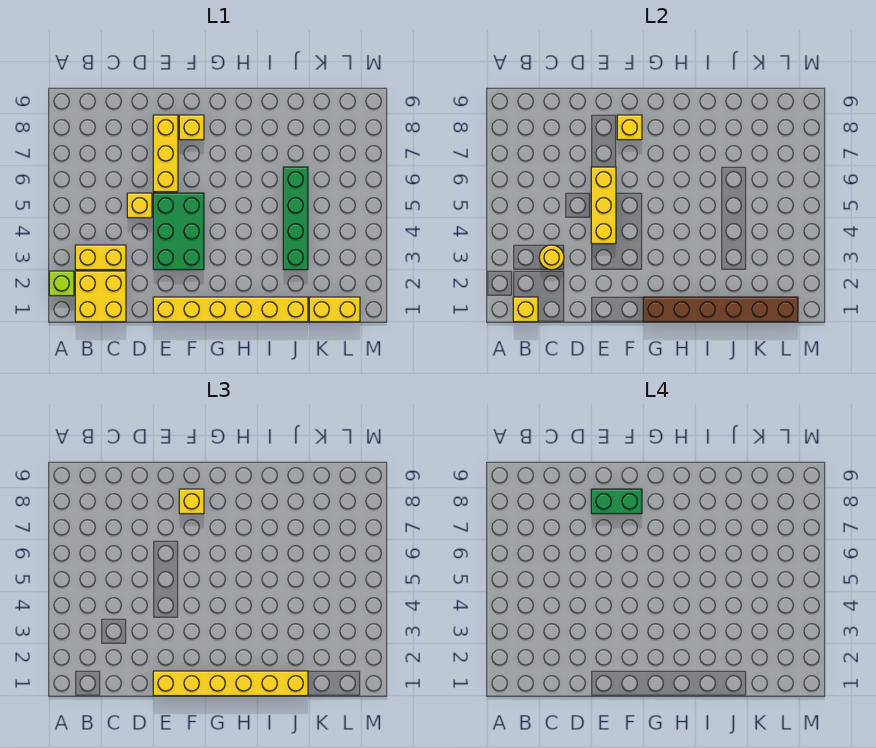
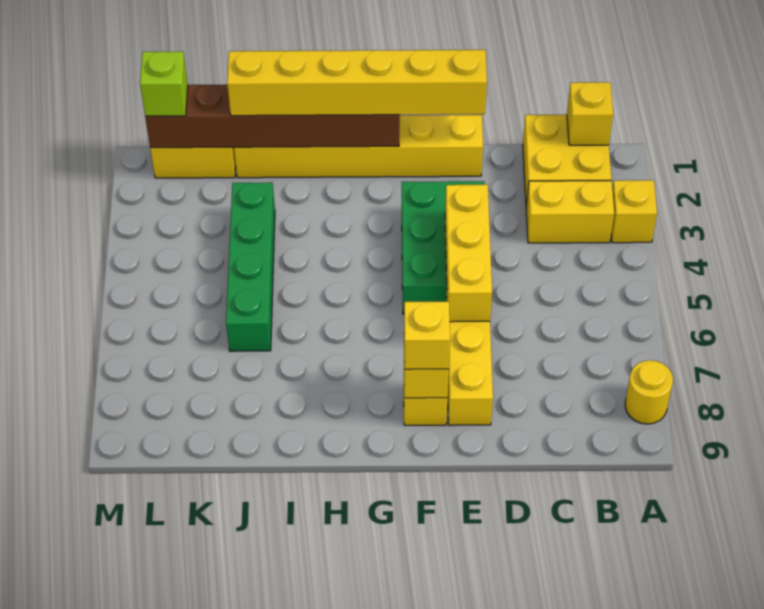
lime 1x1 brick [49,271,74,296] -> lime 1x1 brick moved to [140,51,188,116]
yellow 1x1 round brick [539,245,564,270] -> yellow 1x1 round brick moved to [625,360,673,424]
yellow 1x1 brick [127,193,152,218] -> yellow 1x1 brick moved to [611,180,657,243]
green 1x2 brick [591,489,642,514] -> none

